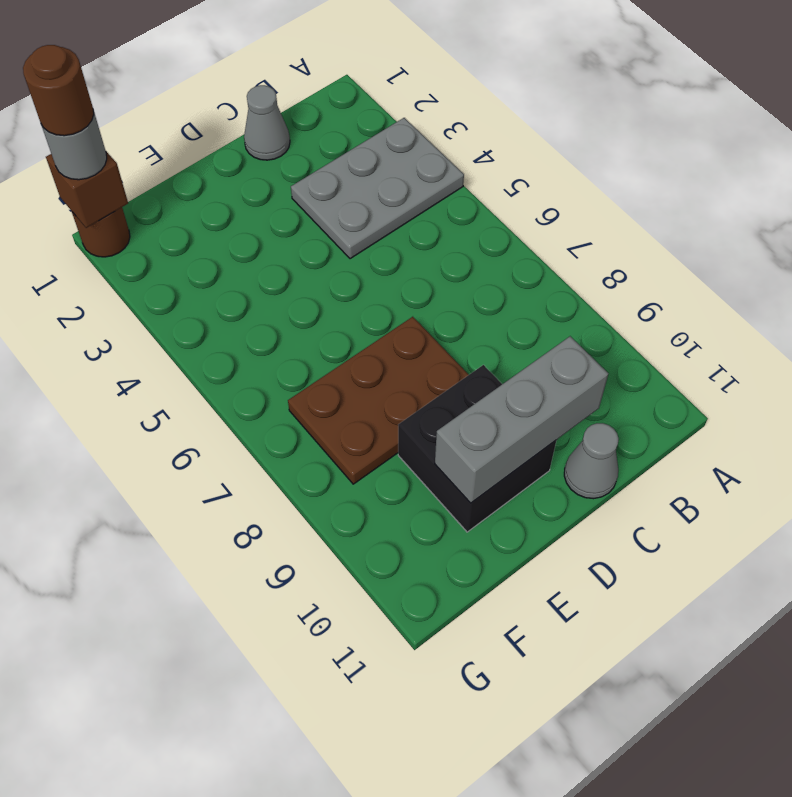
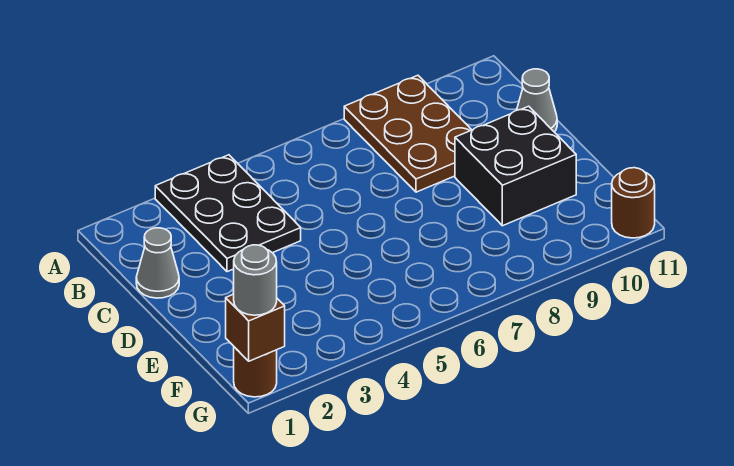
grey 2x3 plate [291,118,464,259] -> black 2x3 plate [155,155,301,272]
grey 1x3 brick [435,336,608,503] -> none
brown 2x3 plate [288,317,469,484] -> brown 2x3 plate moved to [344,75,471,192]
brown 1x1 round brick [23,45,94,136] -> brown 1x1 round brick moved to [612,168,655,238]

